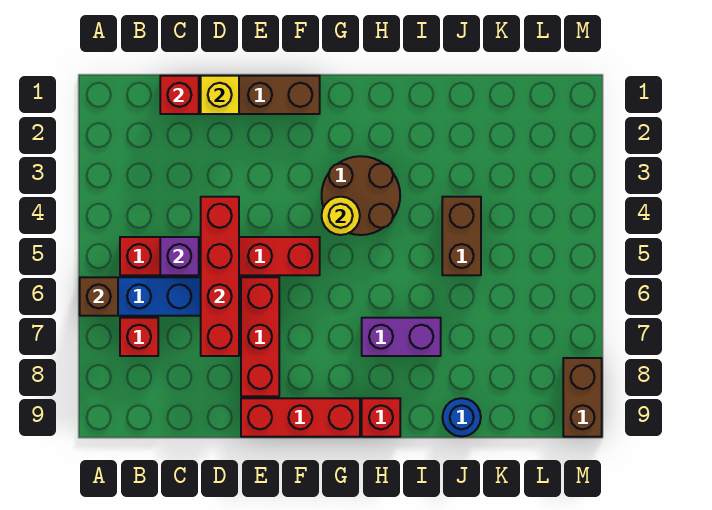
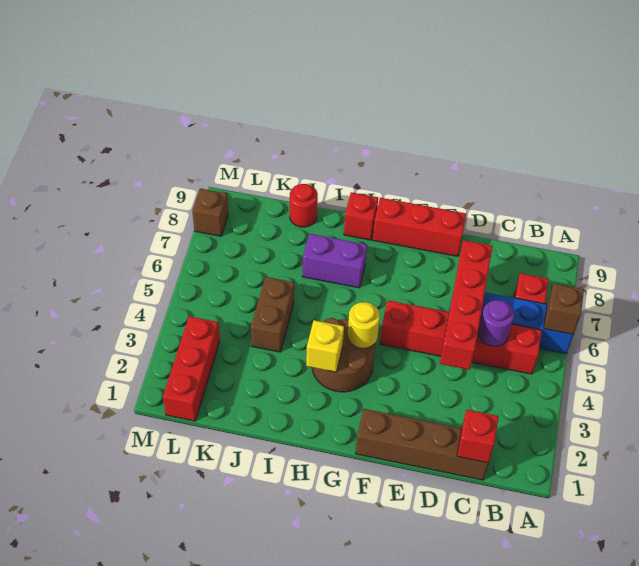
purple 1x1 brick [160,237,199,275] -> purple 1x1 round brick [478,300,514,346]
yellow 1x1 brick [201,76,239,114] -> yellow 1x1 brick moved to [306,320,344,372]
red 1x3 brick [241,277,279,396] -> red 1x3 brick moved to [163,316,220,421]
blue 1x1 round brick [443,398,481,437] -> red 1x1 round brick [290,184,318,227]
brown 1x2 brick [563,358,602,437] -> brown 1x1 brick [192,189,228,236]

